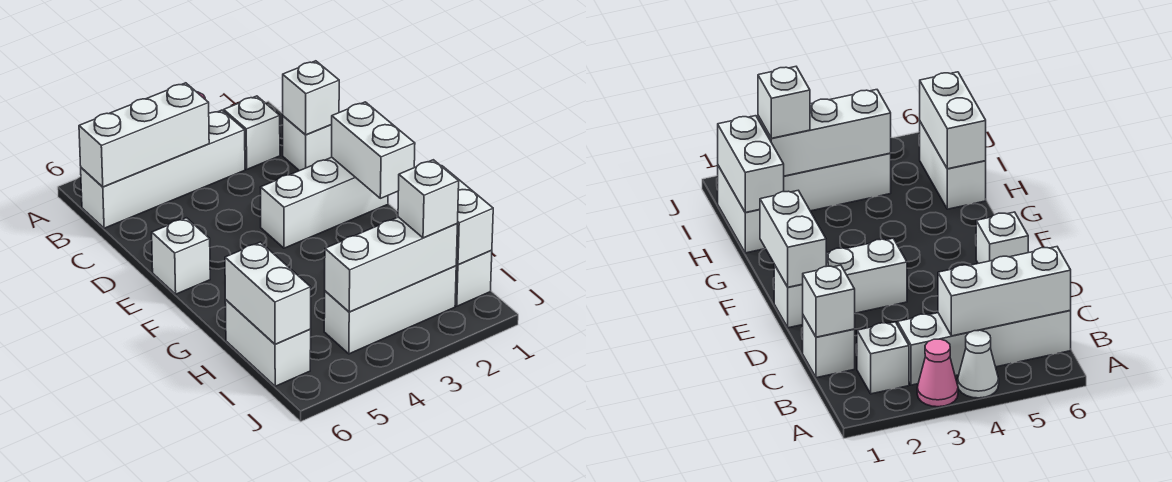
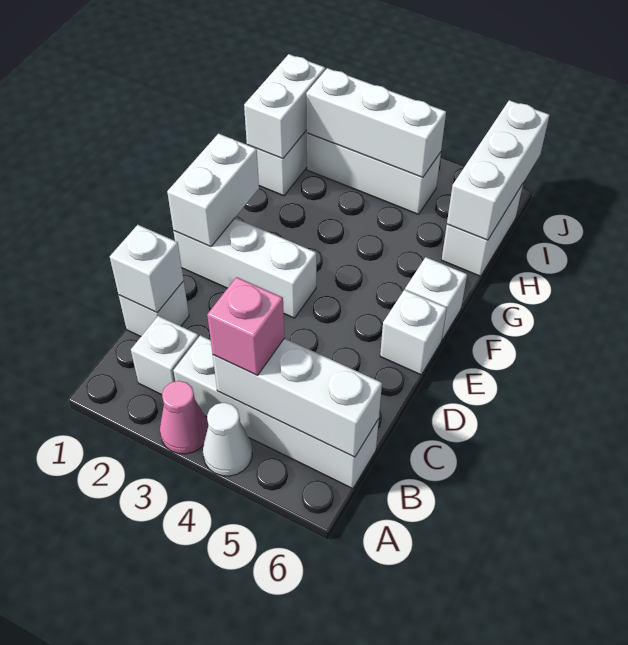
none -> pink 1x1 brick [207,277,285,375]
white 1x2 brick [225,242,311,344] -> white 1x3 brick [447,100,549,240]
white 1x1 brick [398,160,459,238] -> white 1x1 brick moved to [405,257,467,340]

